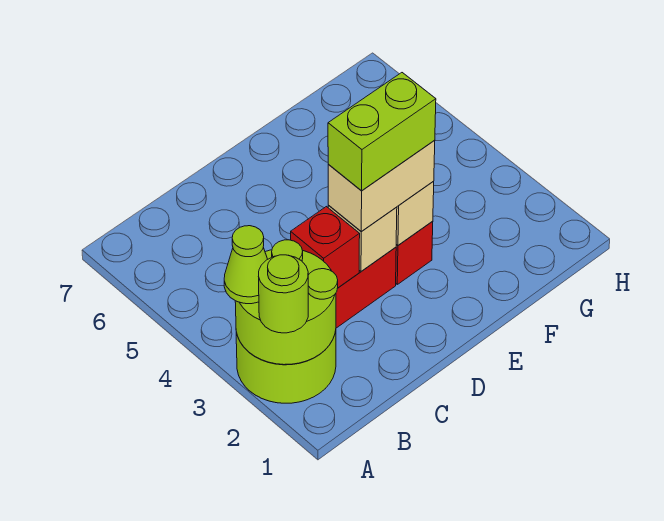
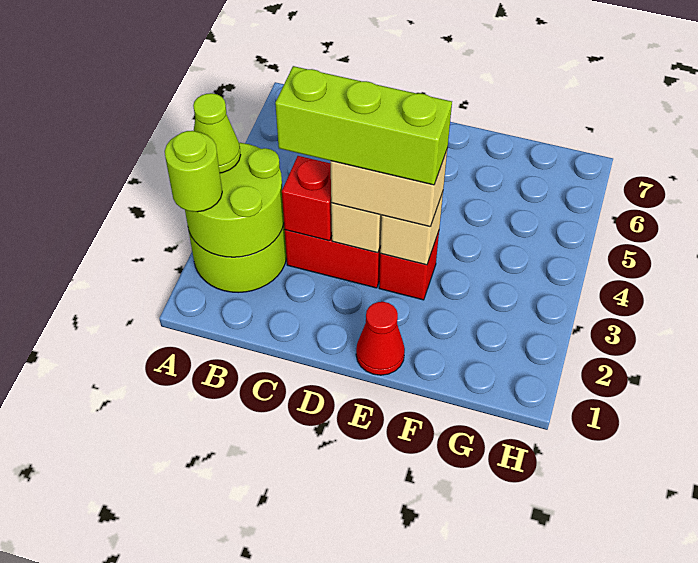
lime 1x2 brick [328,73,436,191] -> lime 1x3 brick [275,66,452,185]
none -> red 1x1 cone [356,302,405,375]

